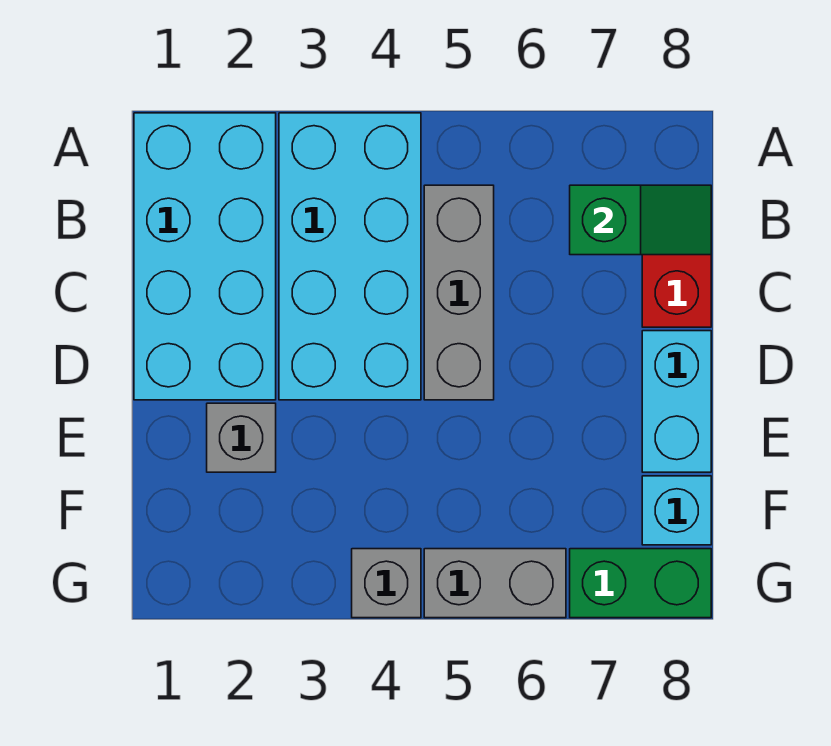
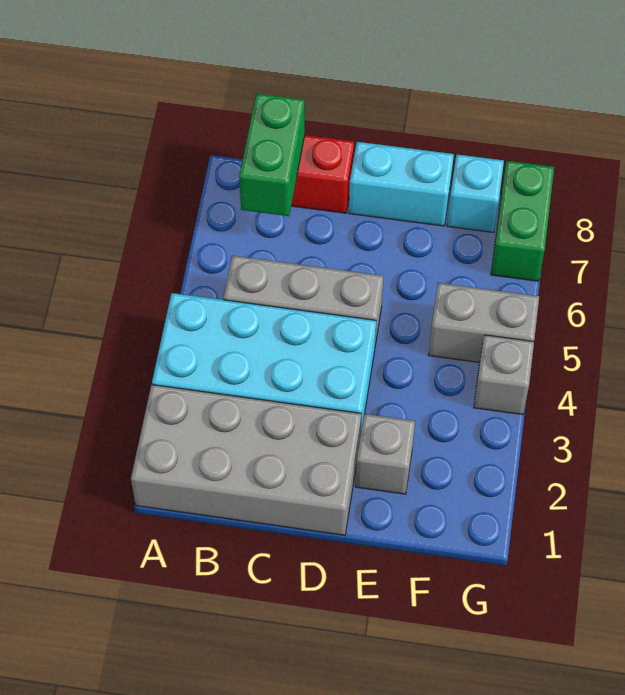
cyan 2x4 brick [134,113,276,400] -> grey 2x4 brick [131,385,361,535]
green 1x2 slope [570,185,711,255] -> green 1x2 brick [239,94,305,216]
grey 1x2 brick [424,549,566,618] -> grey 1x2 brick turned to [429,283,539,363]

